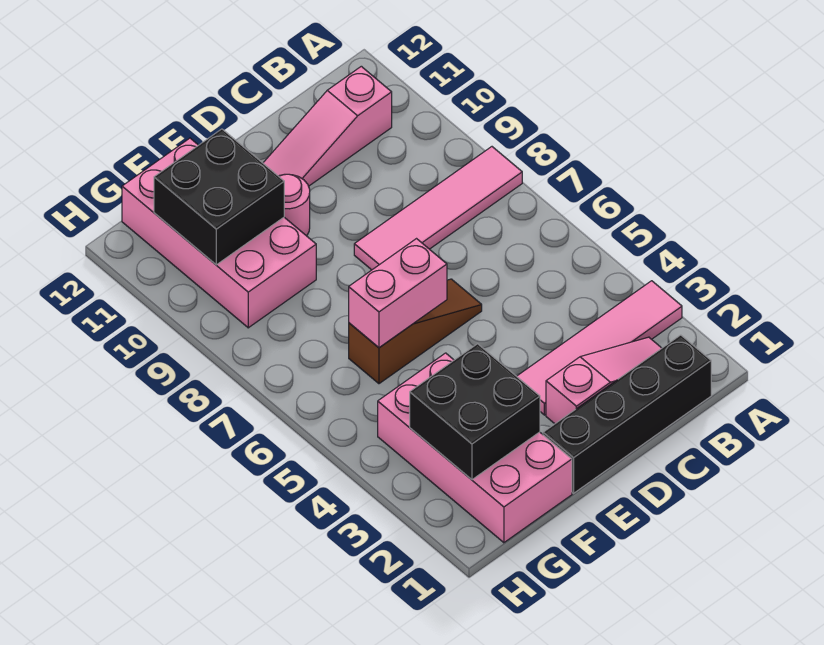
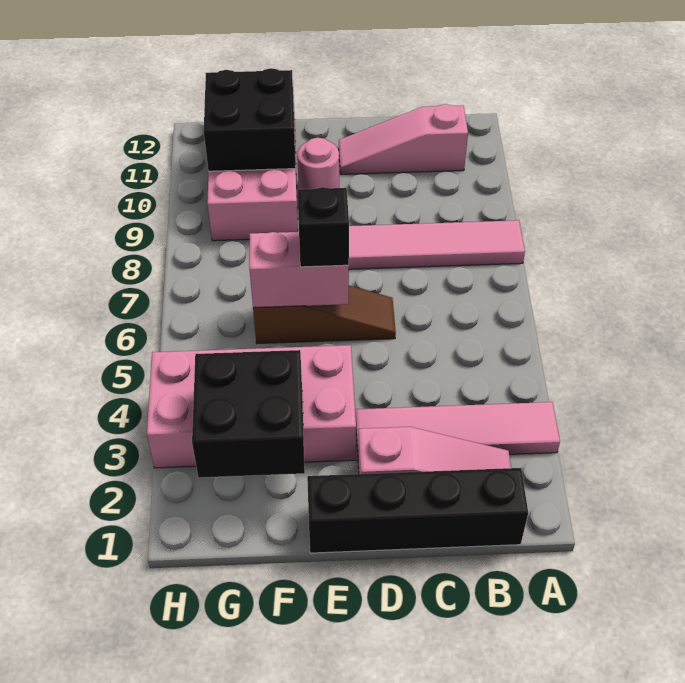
none -> black 1x1 brick [298,187,349,267]
pink 2x4 brick [378,353,572,543] -> pink 2x4 brick turned to [147,345,356,468]

